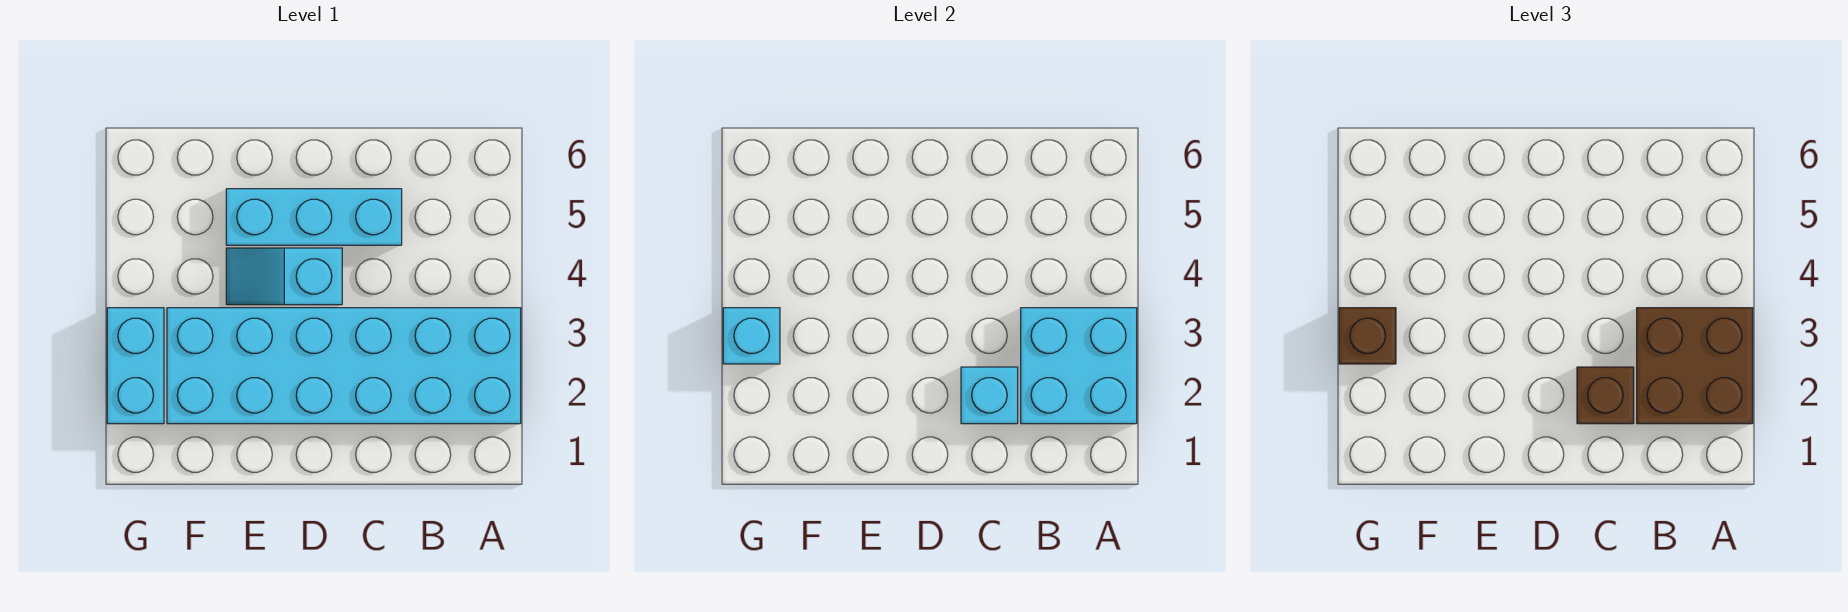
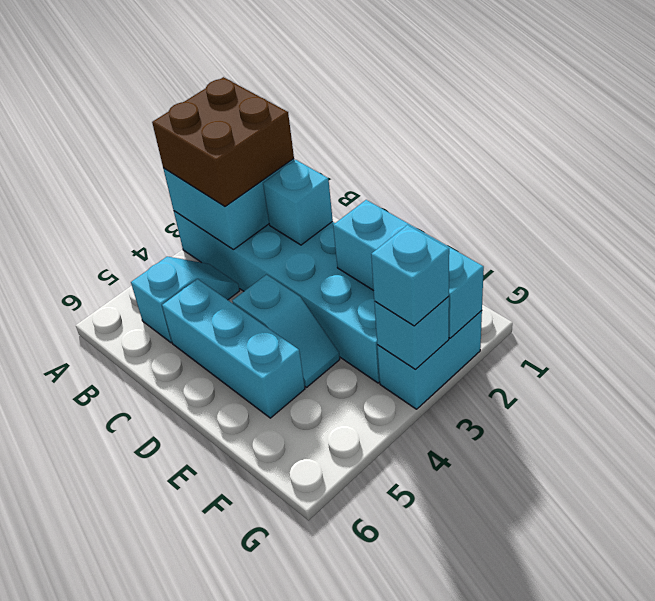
none -> cyan 1x2 slope [131,257,240,343]
brown 1x1 brick [1577,367,1634,424] -> none
none -> cyan 1x3 brick [333,200,484,338]
brown 1x1 brick [1339,308,1396,364] -> cyan 1x1 brick [371,225,449,326]

